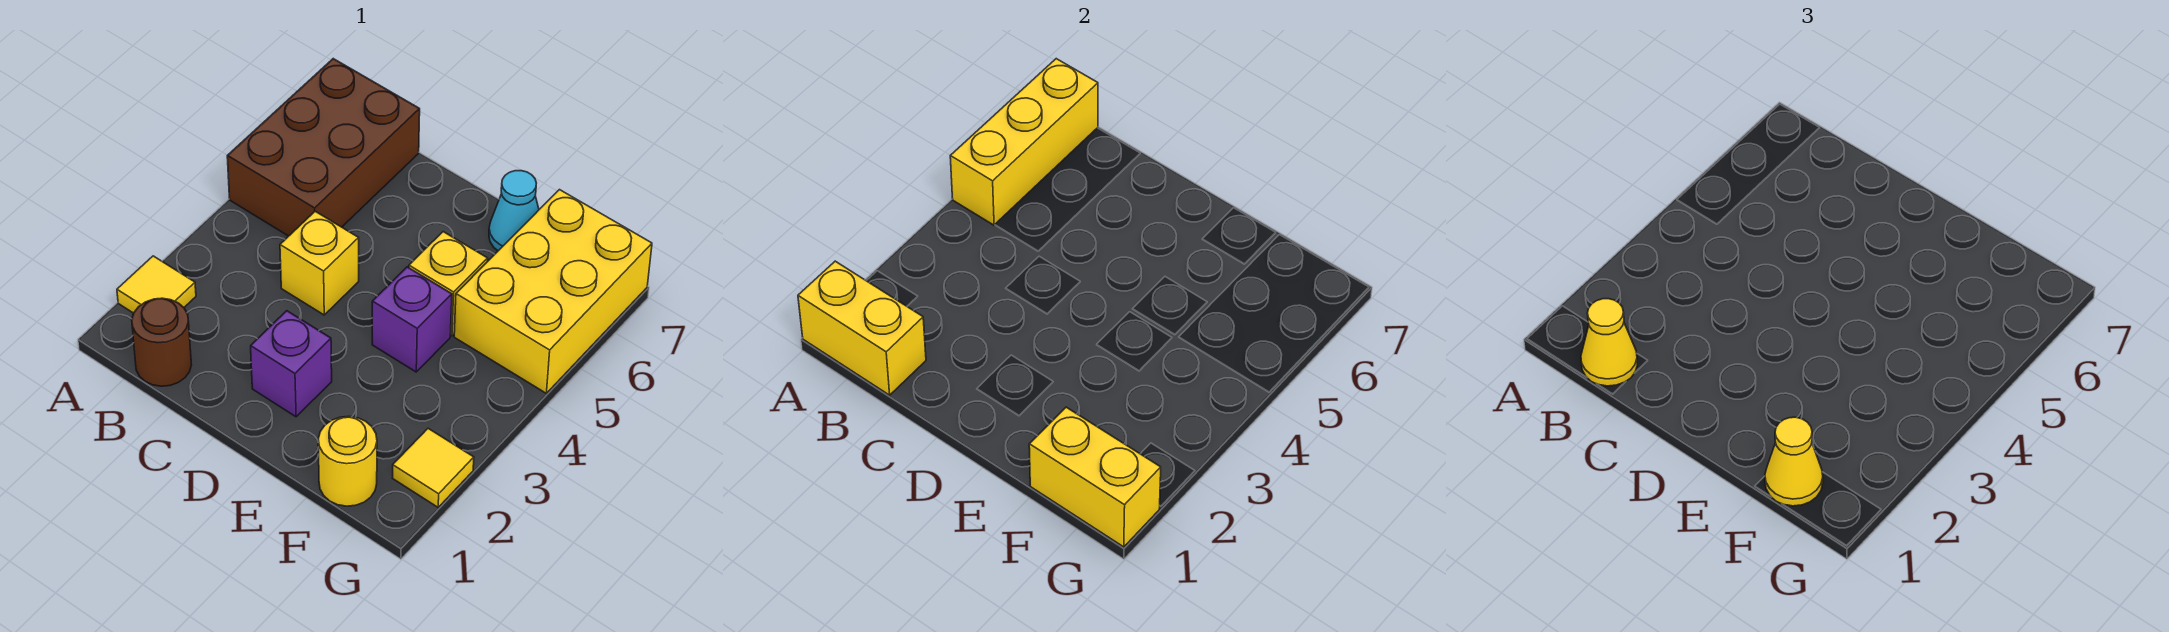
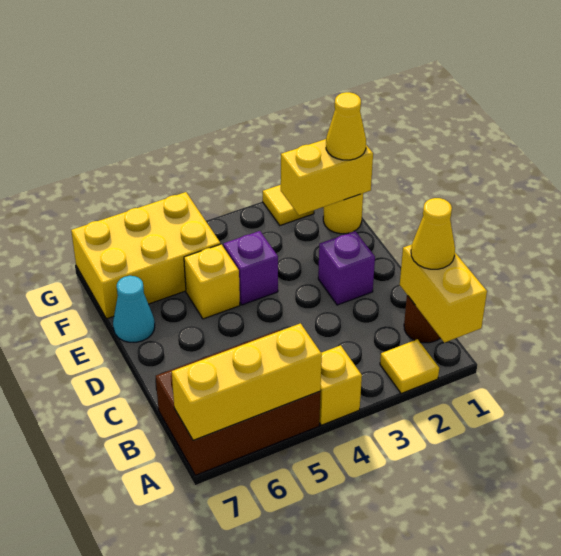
yellow 1x1 brick [280,211,359,315] -> yellow 1x1 brick moved to [319,345,362,425]
yellow 1x2 brick [1029,407,1161,547] -> yellow 1x2 brick turned to [281,139,373,215]

